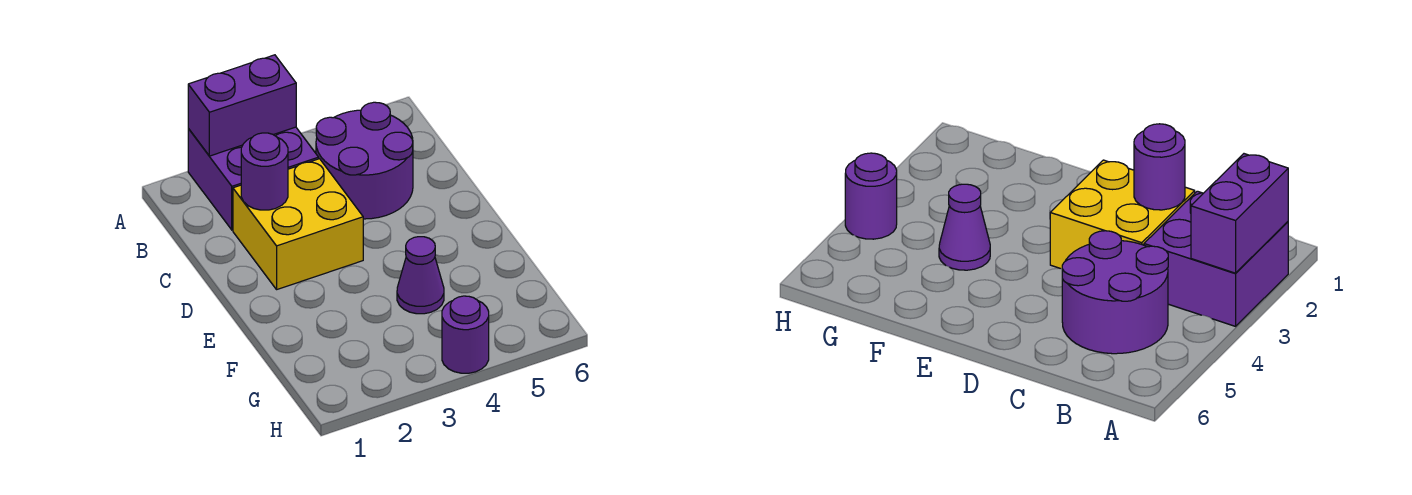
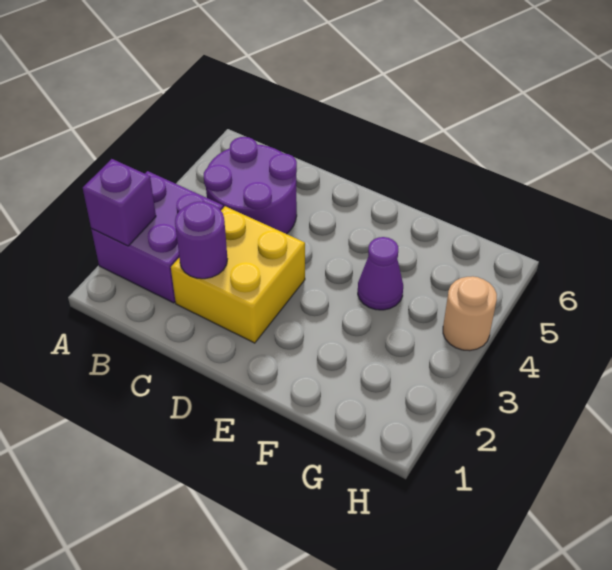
purple 1x2 brick [188,55,296,156] -> purple 1x1 brick [83,159,156,246]
purple 1x1 round brick [442,296,489,373] -> tan 1x1 round brick [443,276,497,351]

